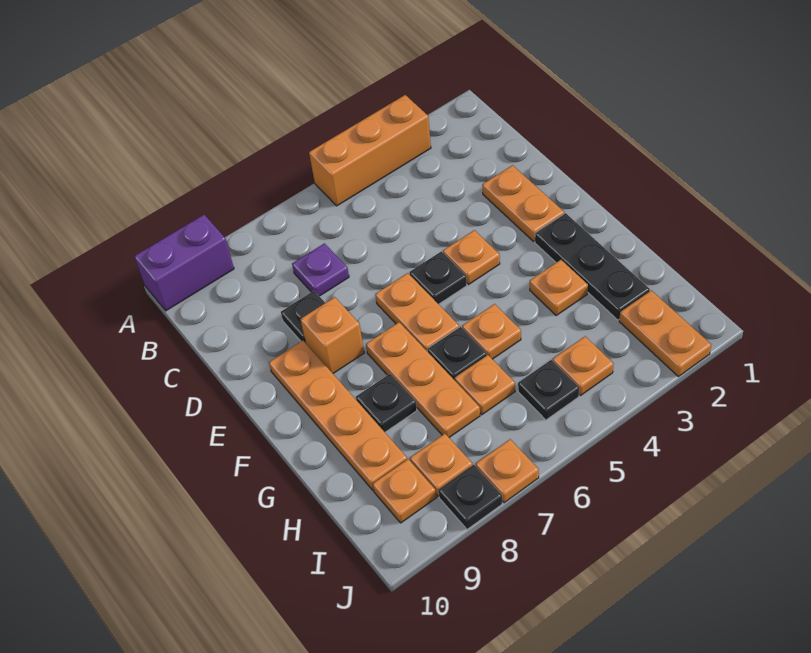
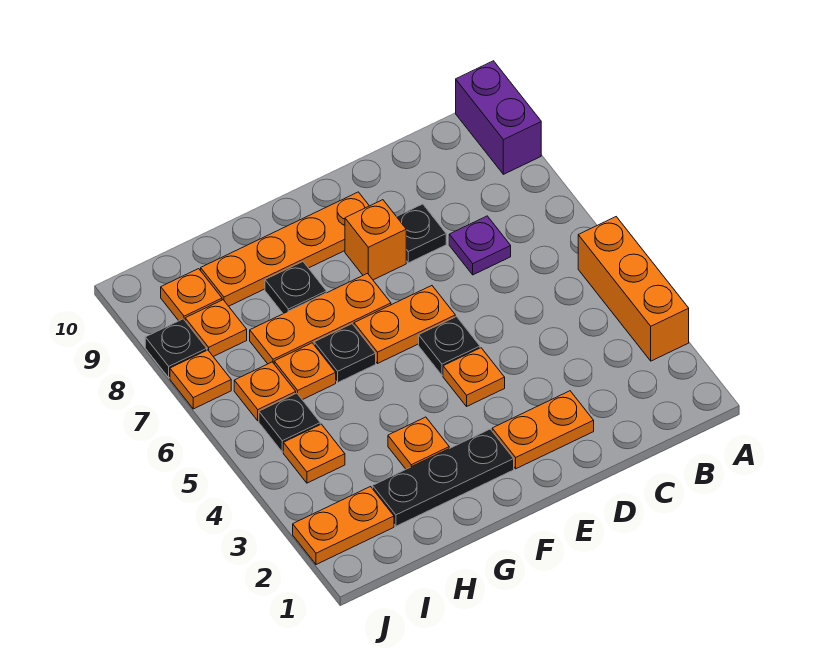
orange 1x1 plate [462,304,521,359] -> orange 1x1 plate moved to [234,362,296,421]

